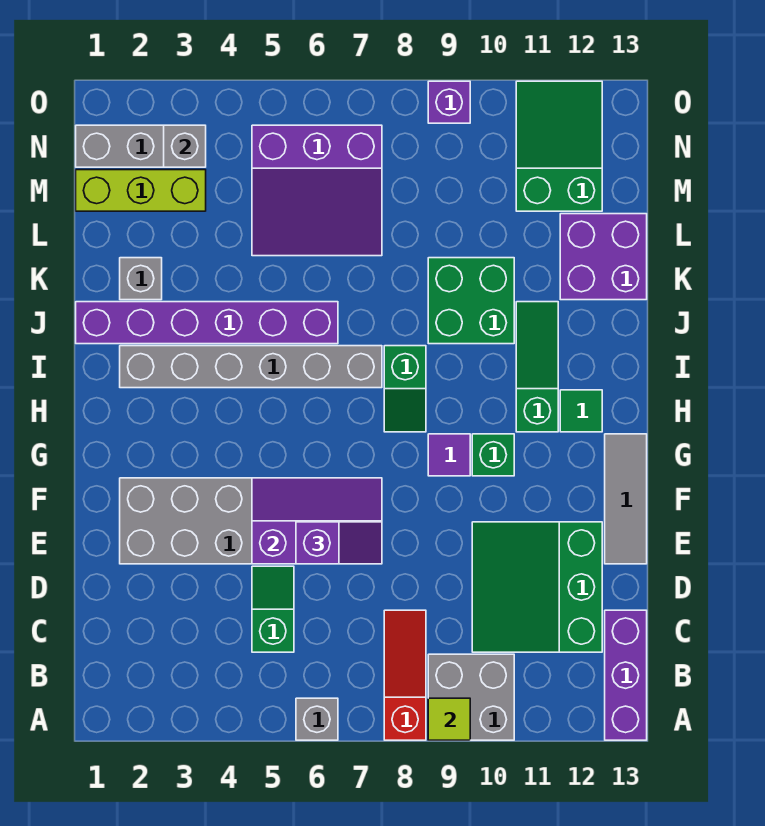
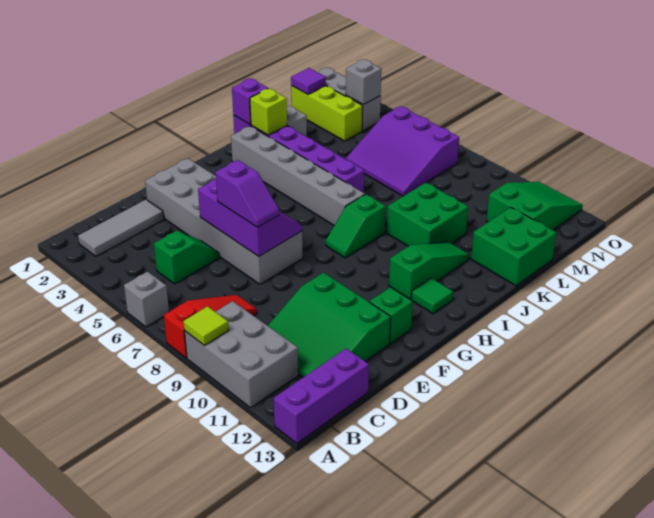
grey 2x2 brick [428,654,514,740] -> grey 2x3 brick [184,301,298,408]
green 3x3 slope [472,522,602,652] -> green 3x3 slope turned to [268,273,391,377]
grey 1x3 tile [605,434,647,564] -> grey 1x3 tile moved to [78,200,164,256]
purple 1x1 tile [428,434,470,476] -> purple 1x1 tile moved to [291,68,326,94]
green 1x1 brick [472,434,514,476] -> green 1x1 brick moved to [370,287,413,343]
none -> lime 1x1 brick [250,89,287,135]
purple 2x2 brick [560,214,647,300] -> green 2x2 brick [471,207,556,286]
purple 1x1 brick [428,81,470,123] -> purple 1x1 brick moved to [232,79,268,124]

